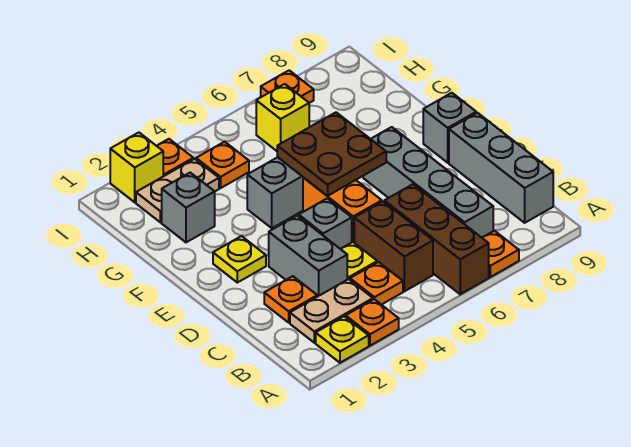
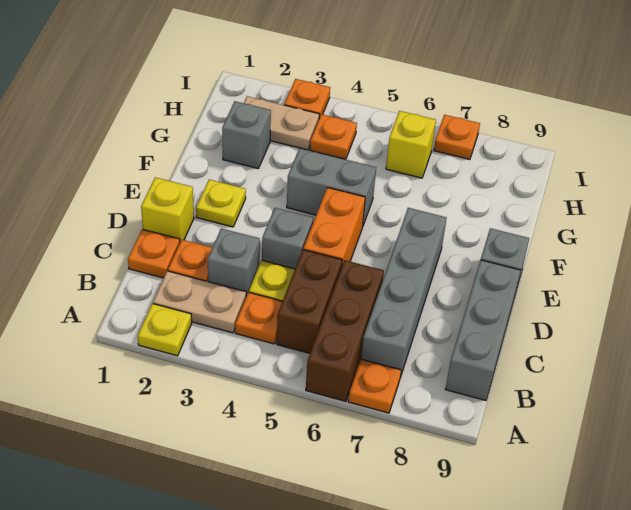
orange 1x1 plate [346,299,399,346] -> orange 1x1 plate moved to [128,229,180,278]
grey 1x2 brick [269,216,347,297] -> grey 1x1 brick [208,229,260,296]
brown 2x2 plate [277,112,386,196] -> none
yellow 1x1 brick [110,132,163,202] -> yellow 1x1 brick moved to [141,177,194,241]

